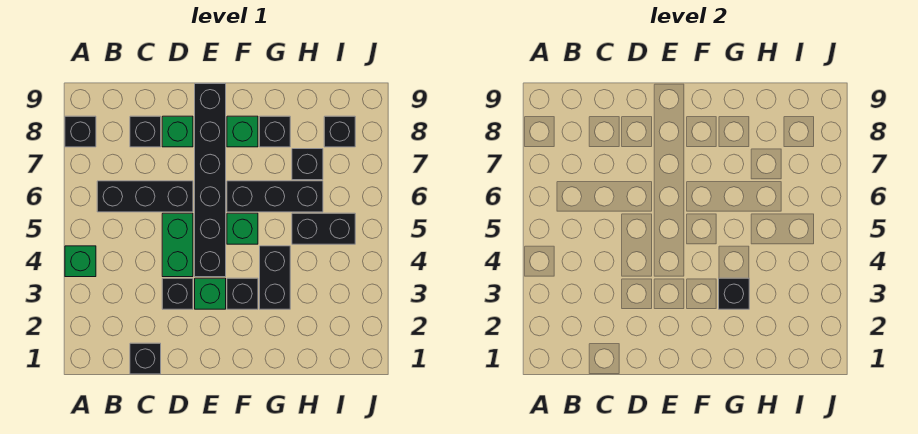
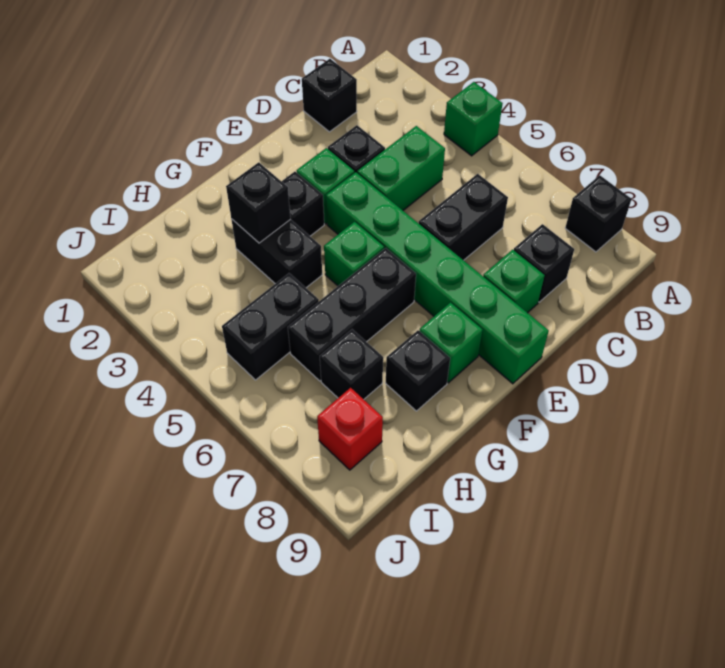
black 1x3 brick [97,181,193,212] -> black 1x2 brick [419,174,508,260]
green 1x2 brick [162,213,193,277] -> green 1x2 brick turned to [357,126,445,210]
black 1x6 brick [195,84,226,277] -> green 1x6 brick [326,172,549,384]
black 1x1 brick [324,116,355,147] -> red 1x1 brick [317,388,383,470]

